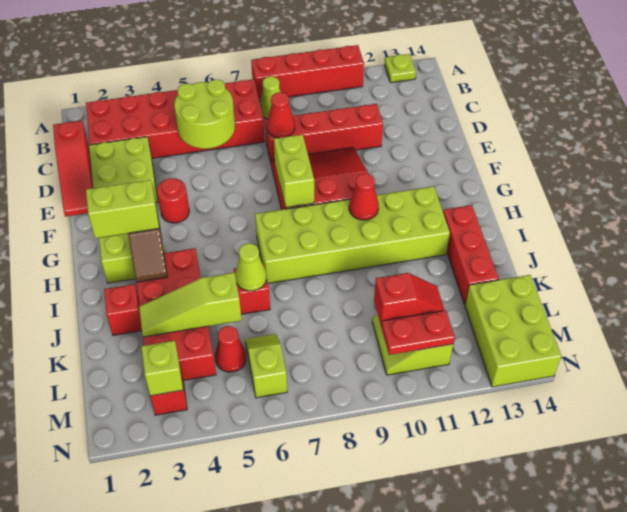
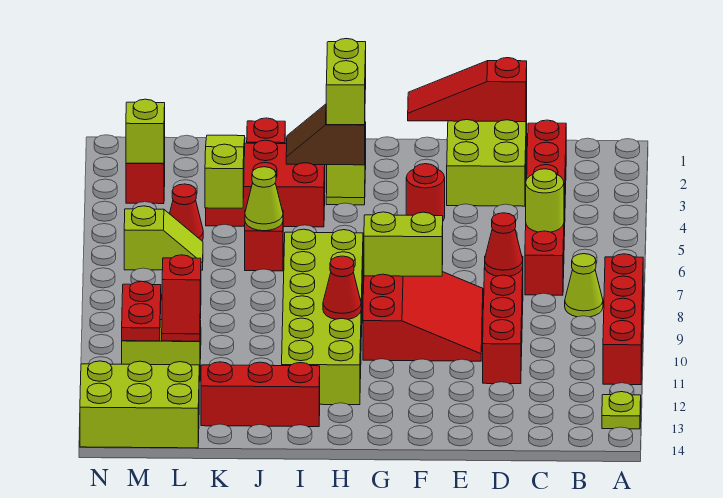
red 2x6 brick [86,79,265,158] -> red 1x6 brick [525,120,566,295]
lime 2x2 round brick [174,80,235,149] -> lime 1x1 round brick [526,169,564,232]
red 2x4 brick [137,248,216,381] -> red 2x3 brick [206,140,325,227]

